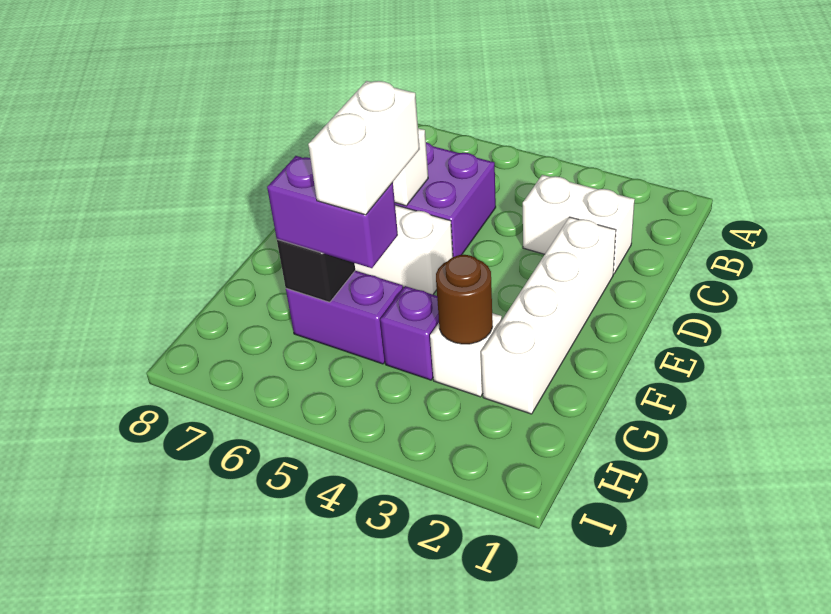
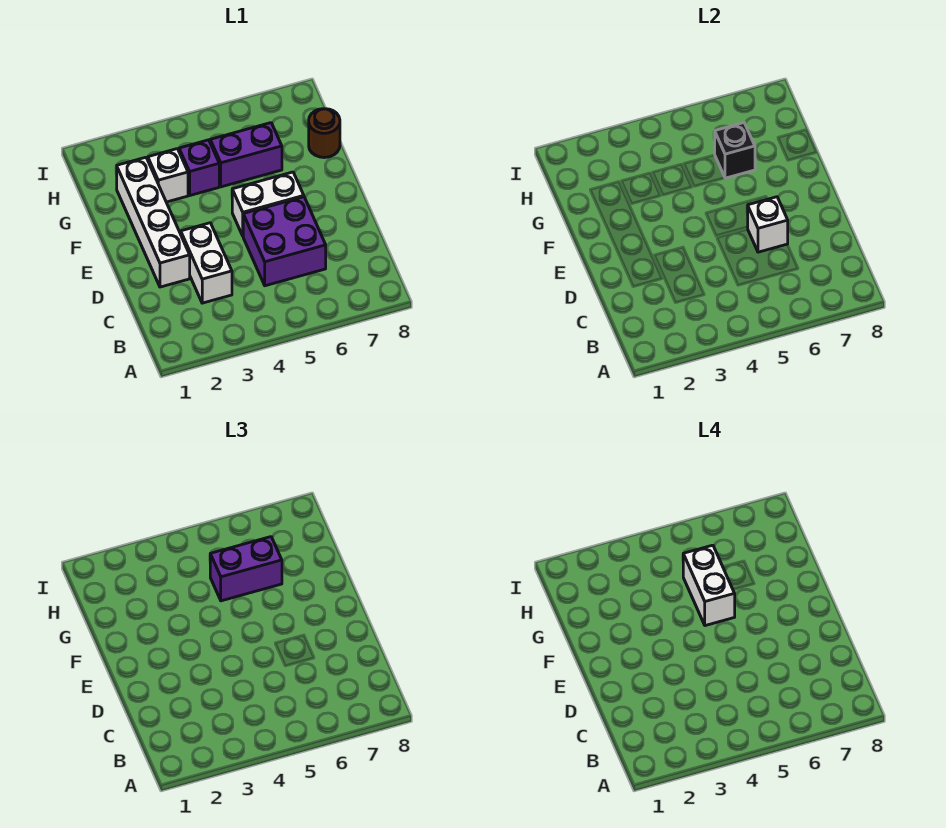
white 1x2 brick [523,175,635,274] -> white 1x2 brick turned to [181,223,232,303]
brown 1x1 round brick [436,255,493,344] -> brown 1x1 round brick moved to [309,109,340,158]

